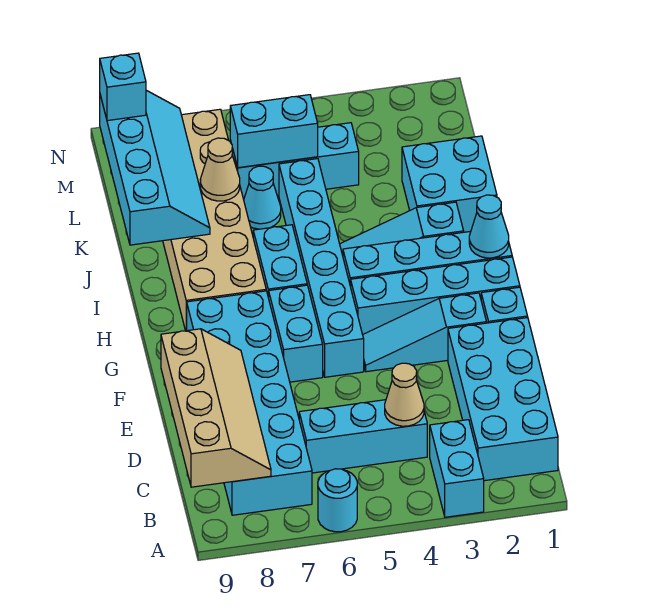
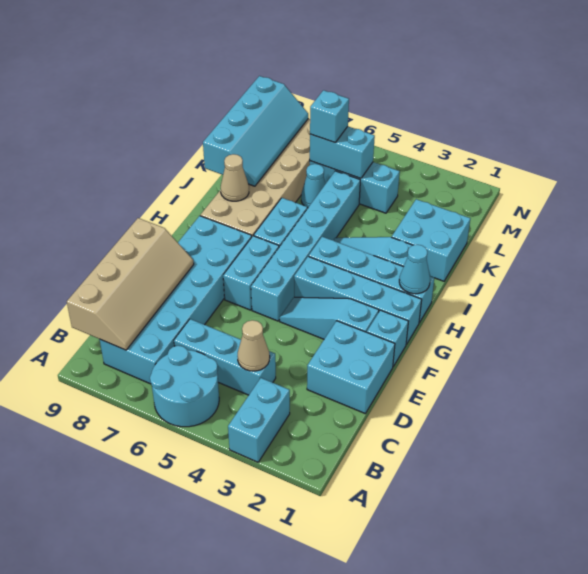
cyan 1x1 round brick [318,469,357,532] -> cyan 2x2 round brick [150,346,219,427]
cyan 2x4 brick [448,318,558,481] -> cyan 2x2 brick [307,321,395,414]
tan 1x1 cone [200,138,240,201] -> tan 1x1 cone moved to [221,154,249,201]
cyan 1x1 brick [100,53,146,121] -> cyan 1x1 brick moved to [310,90,349,142]

